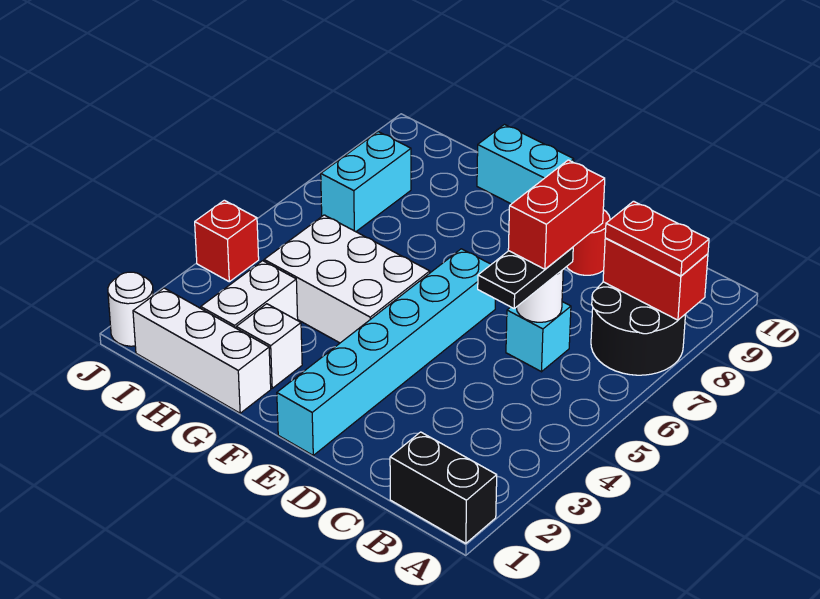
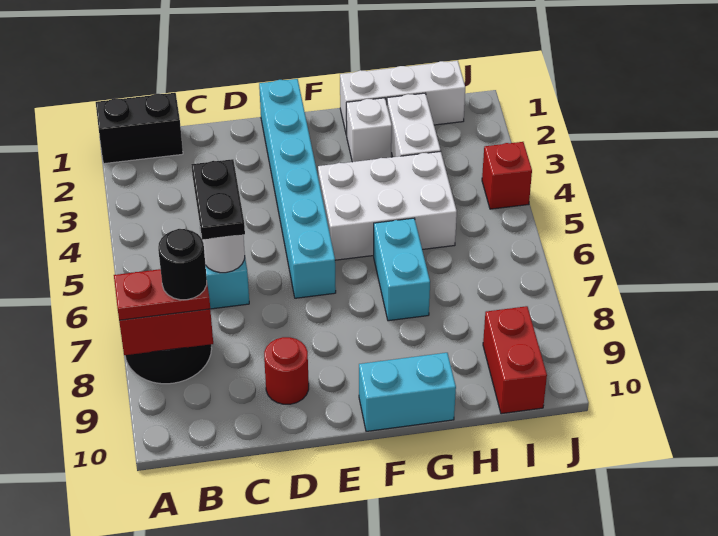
none -> black 1x1 round brick [158,229,207,300]
red 1x2 brick [508,160,605,269] -> red 1x2 brick moved to [483,306,547,414]
cyan 1x2 brick [321,132,411,232] -> cyan 1x2 brick moved to [374,218,430,321]
white 1x1 round brick [108,272,153,346] -> none

